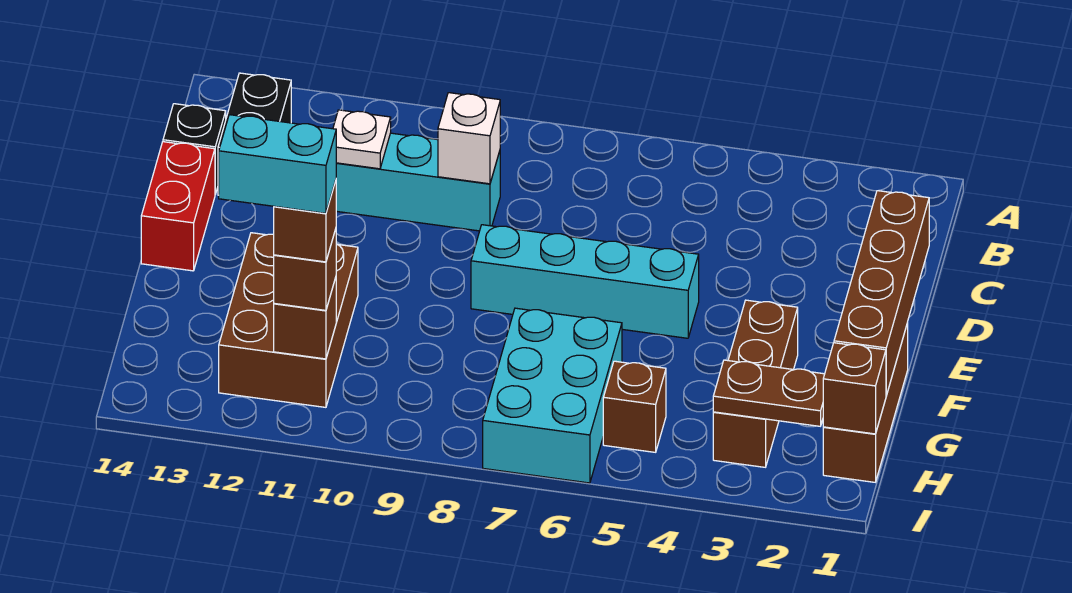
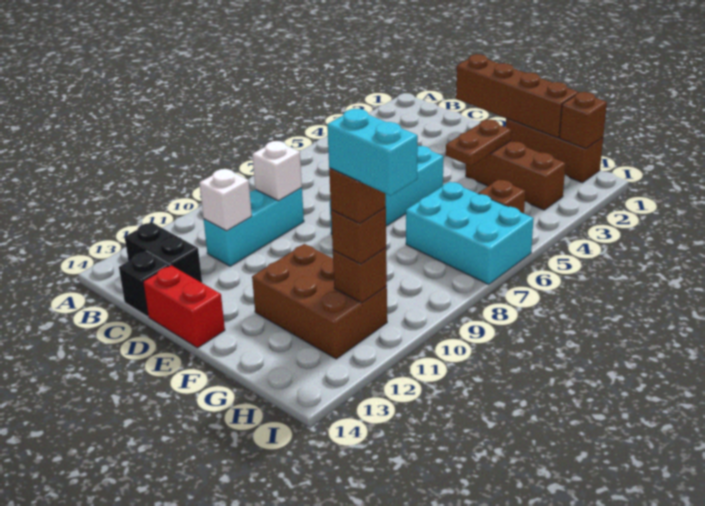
white 1x1 plate [333,110,391,169] -> white 1x1 brick [199,169,252,231]
brown 1x2 plate [713,360,825,426] -> brown 1x2 plate moved to [446,120,511,166]
cyan 1x2 brick [219,115,336,213] -> cyan 1x2 brick turned to [327,109,418,196]

